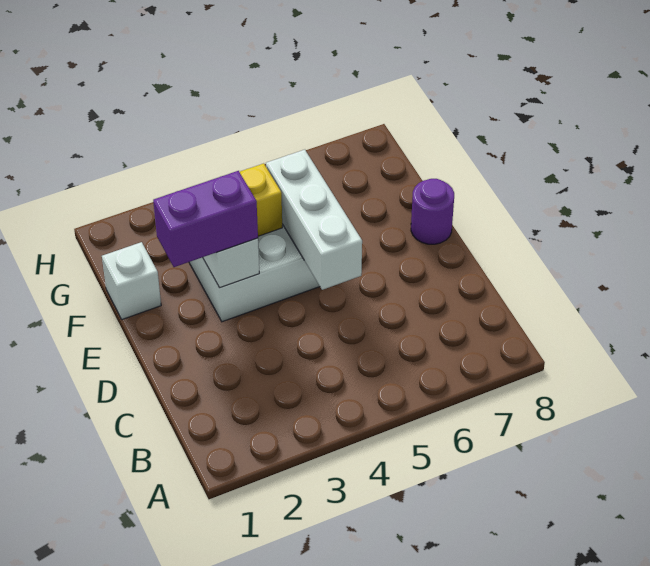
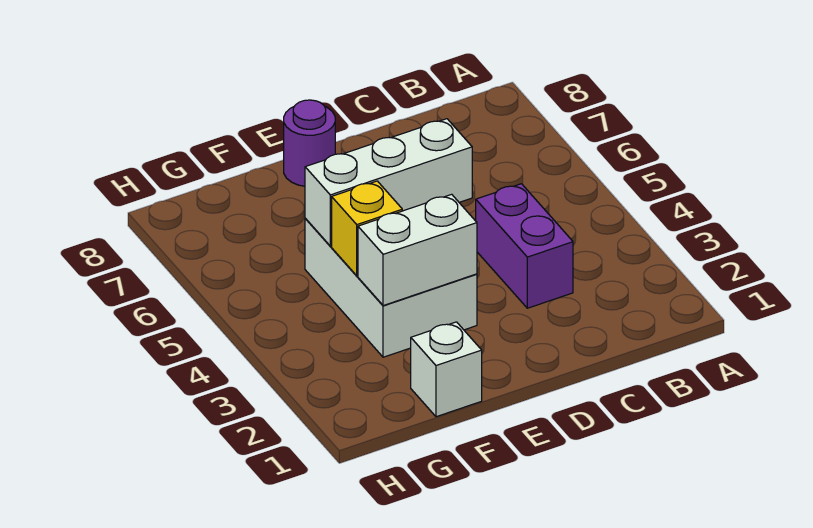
purple 1x2 brick [153,171,258,267] -> purple 1x2 brick moved to [476,184,573,308]

